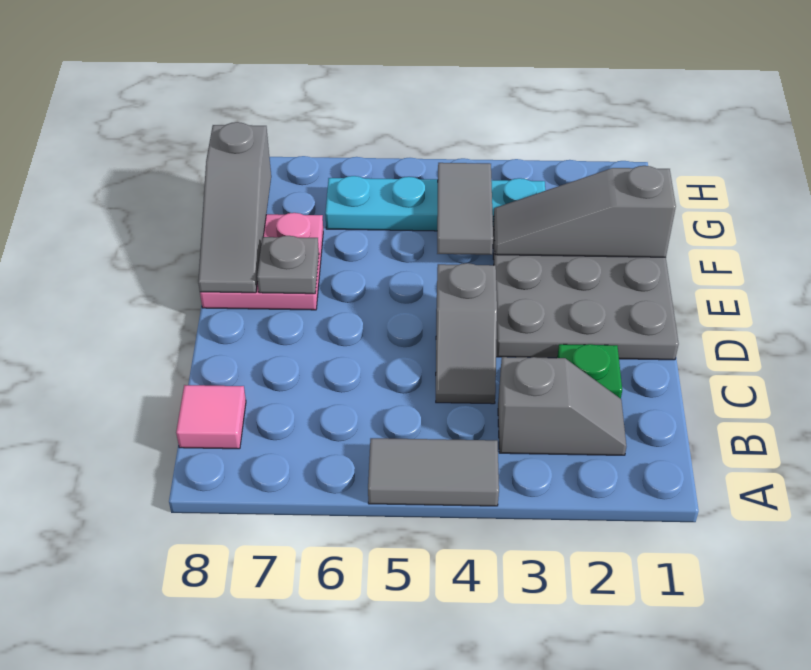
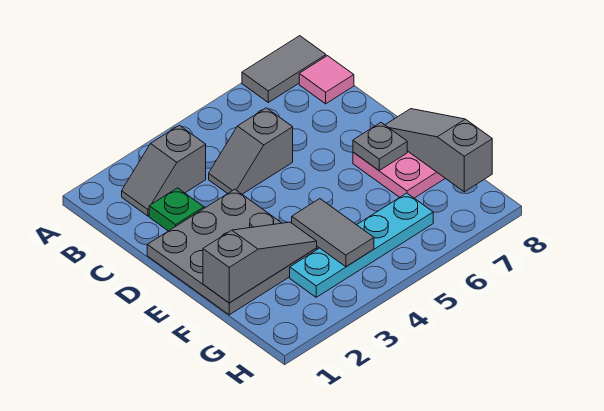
grey 1x2 tile [368,438,499,506] -> grey 1x2 tile moved to [242,36,326,102]
grey 1x2 slope [436,263,497,404] -> grey 1x2 slope turned to [209,108,293,194]

